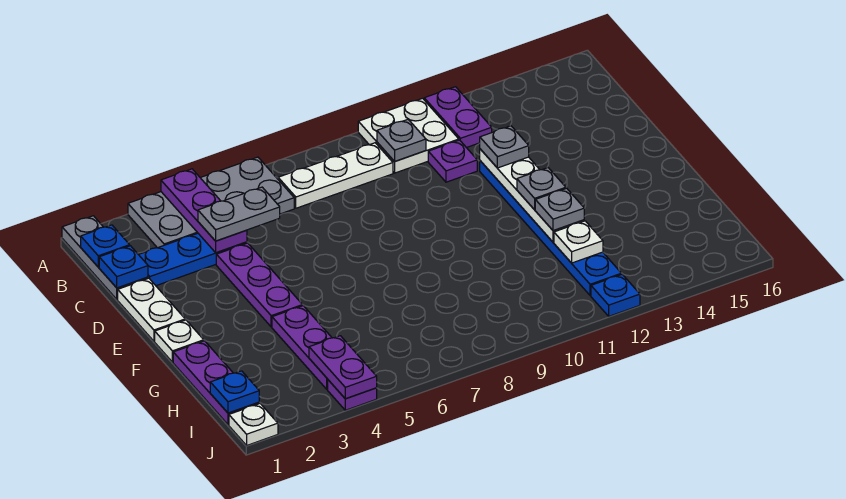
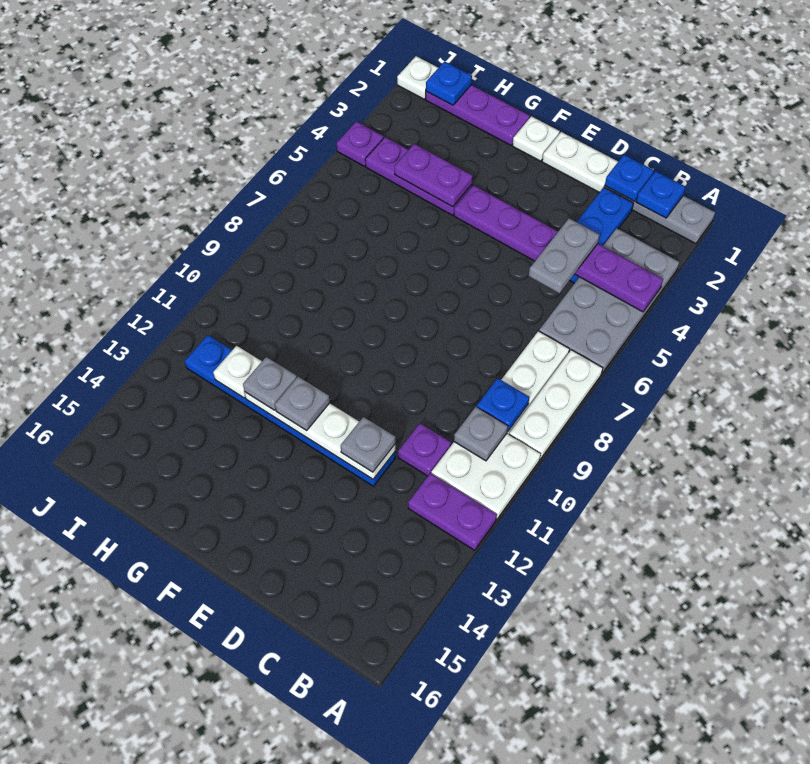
none -> white 1x3 plate [509,350,603,459]
purple 1x2 plate [309,336,377,399] -> purple 1x2 plate moved to [395,144,473,207]
blue 1x1 plate [591,274,640,316] -> blue 1x1 plate moved to [477,378,529,431]

